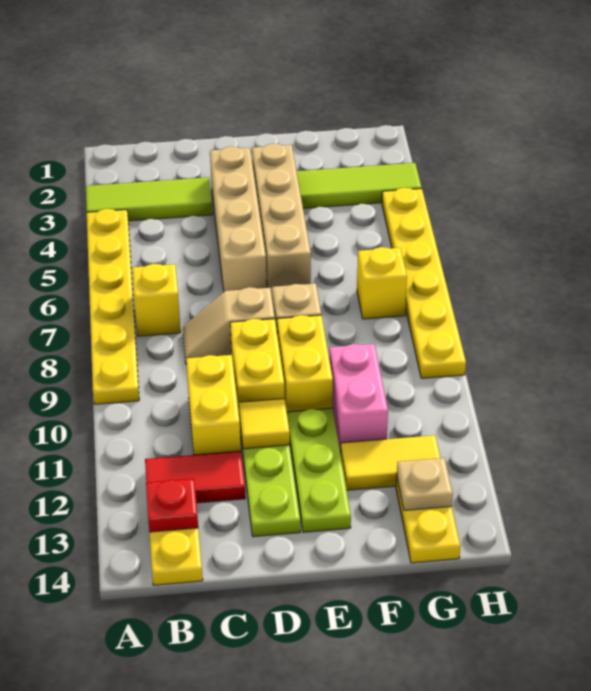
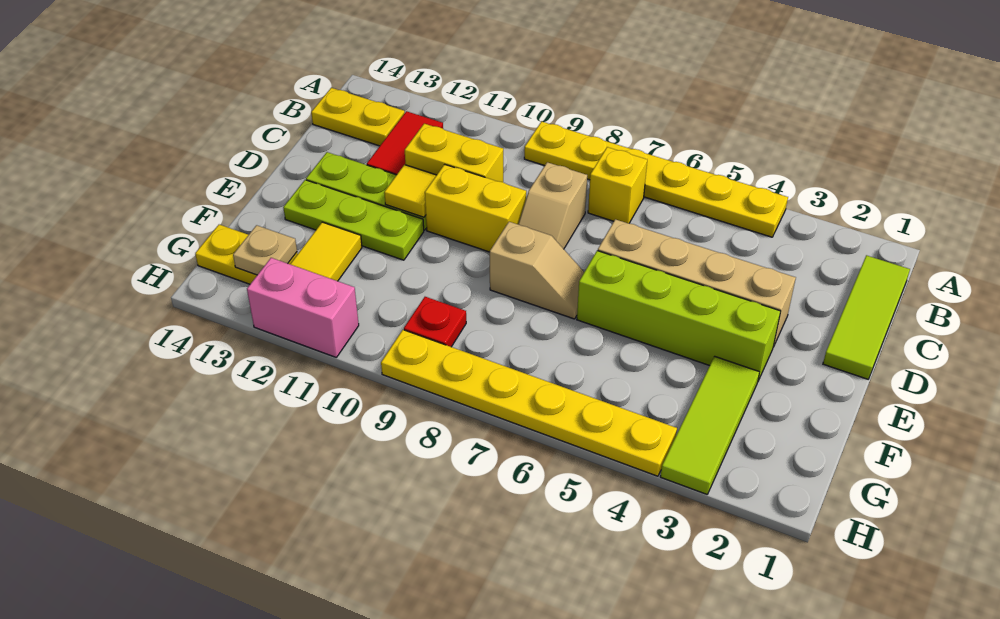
lime 1x3 tile [86,177,213,221] -> lime 1x3 tile moved to [823,255,910,379]
red 1x1 plate [146,478,198,532] -> red 1x1 plate moved to [404,297,466,347]
tan 1x2 slope [183,287,275,364] -> tan 1x2 slope turned to [518,162,587,249]
tan 1x4 brick [252,143,311,288] -> lime 1x4 brick [577,251,781,381]
yellow 1x2 brick [277,315,333,412] -> none
pink 1x2 brick [329,344,388,454] -> pink 1x2 brick moved to [247,258,359,357]
yellow 1x1 brick [357,247,407,319] -> none

